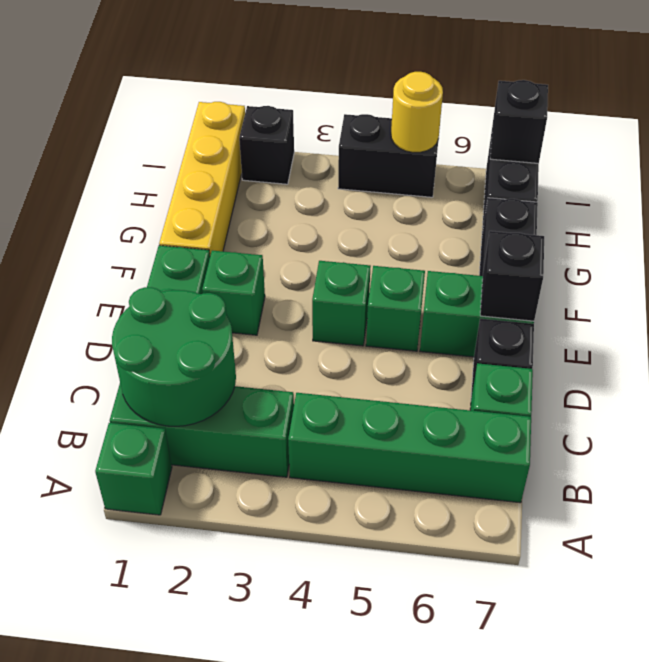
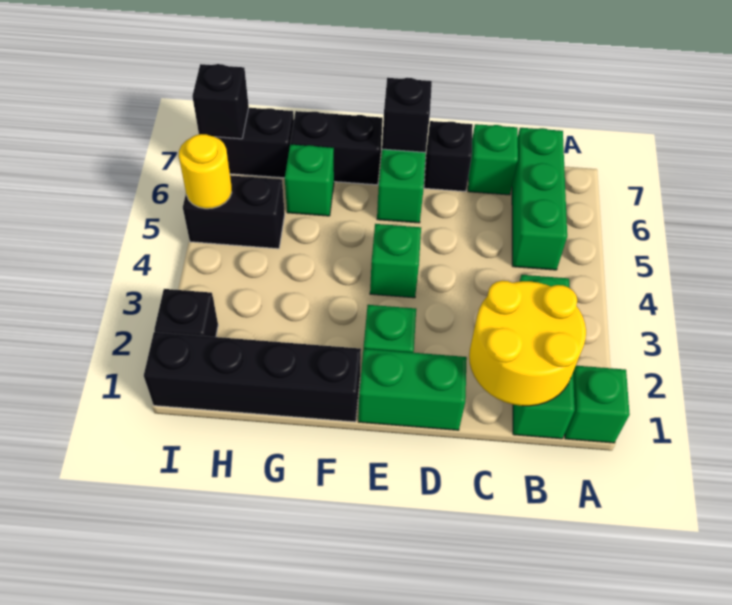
green 2x2 round brick [112,287,236,426] -> yellow 2x2 round brick [469,281,586,406]
green 1x4 brick [288,393,531,503] -> green 1x3 brick [512,128,567,270]
green 1x1 brick [366,266,425,351] -> green 1x1 brick moved to [285,144,334,216]
yellow 1x4 brick [159,102,245,255] -> black 1x4 brick [144,332,361,422]
black 1x2 brick [338,114,439,197] -> black 1x2 brick turned to [183,175,285,249]

